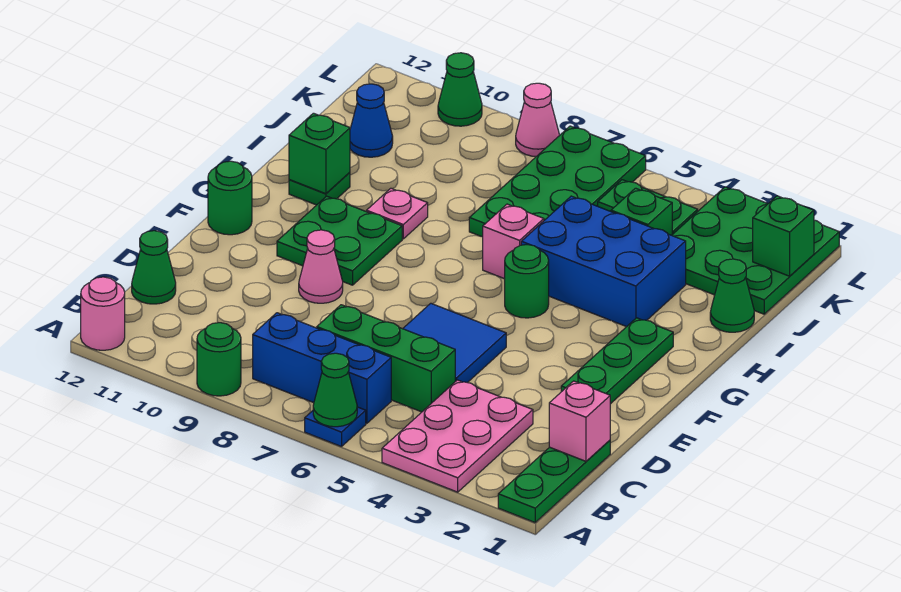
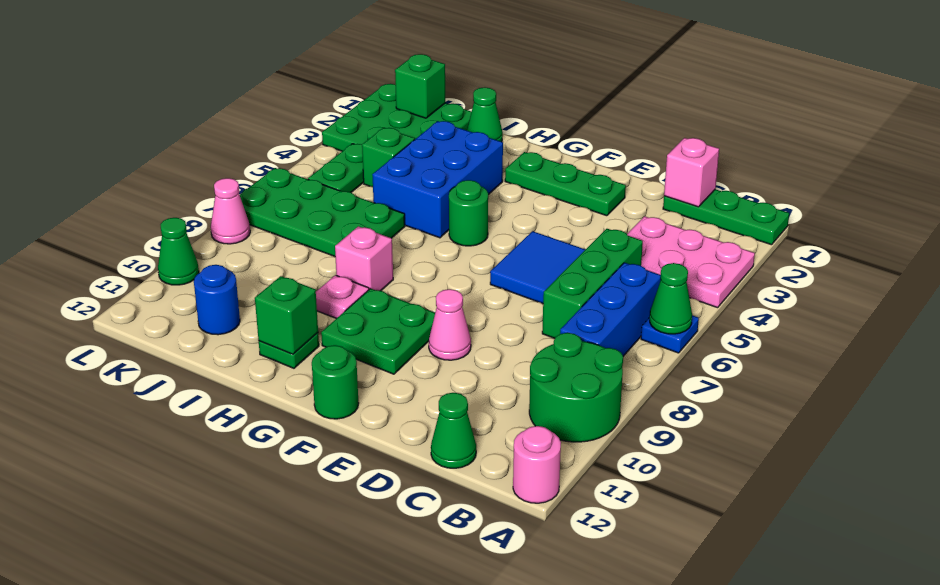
green 1x1 round brick [197,323,241,396] -> green 2x2 round brick [529,333,623,442]
pink 1x1 brick [483,204,544,279] -> pink 1x1 brick moved to [335,226,393,291]
blue 1x1 cone [350,84,393,157] -> blue 1x1 round brick [194,265,240,335]

